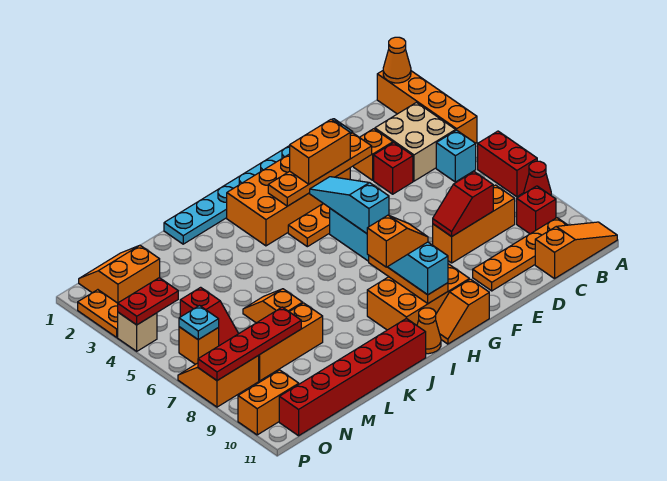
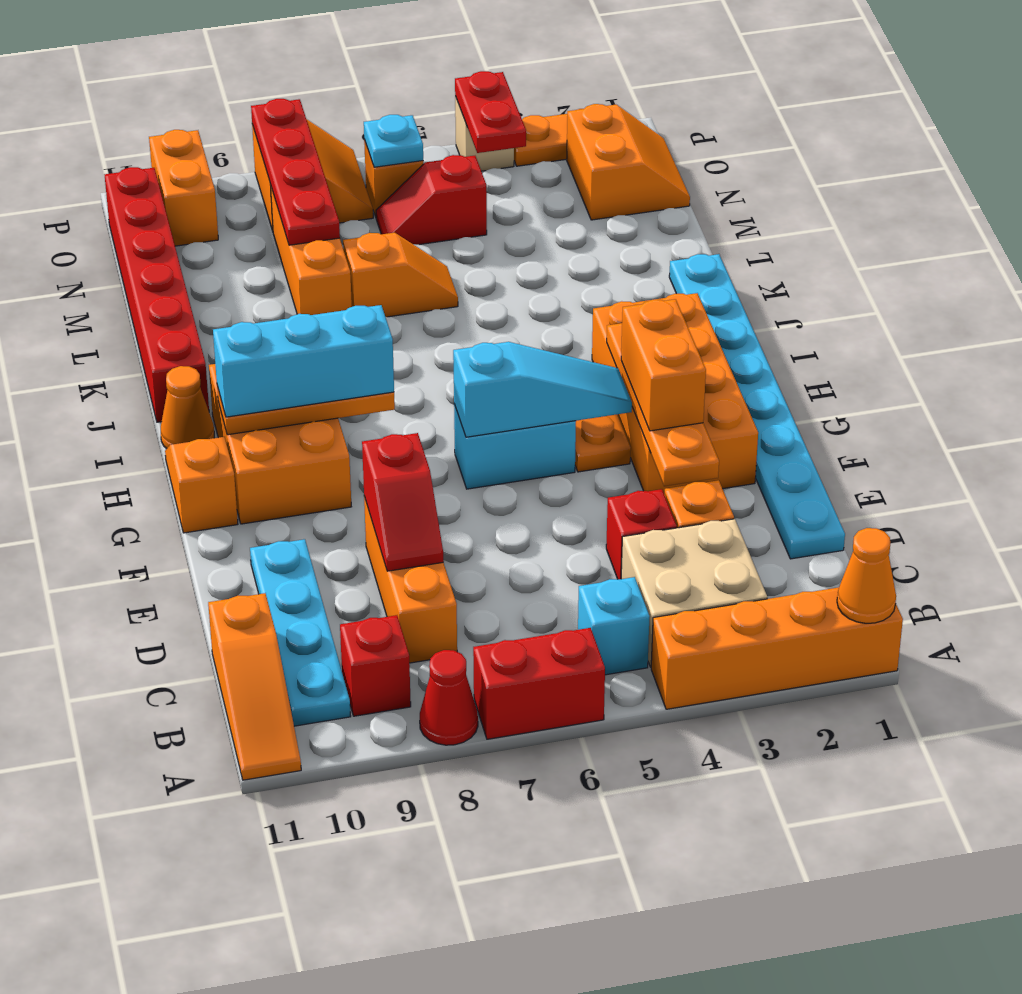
orange 1x4 plate [473,218,567,291] -> cyan 1x4 plate [250,539,351,726]
red 1x2 slope [433,172,493,237] -> red 1x2 slope turned to [362,433,444,571]
orange 1x2 slope [367,215,428,267] -> none

